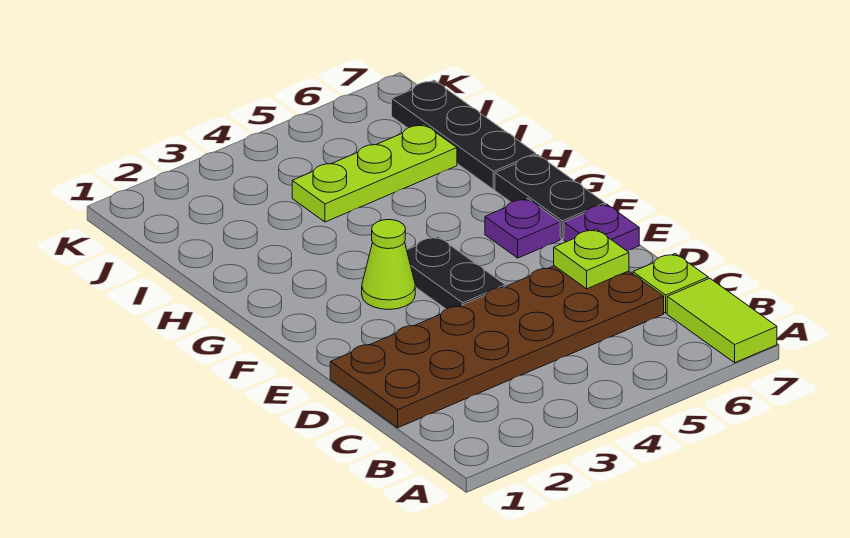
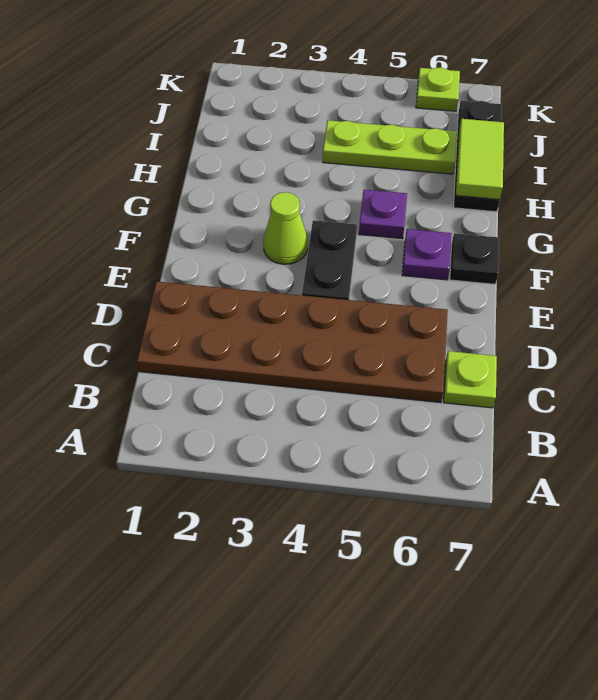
lime 1x2 tile [667,278,777,363] -> lime 1x2 tile moved to [456,119,504,200]
lime 1x1 plate [554,229,629,289] -> lime 1x1 plate moved to [416,68,460,111]
purple 1x1 plate [564,204,639,251] -> purple 1x1 plate moved to [359,190,407,239]
black 1x2 plate [495,155,605,239] -> black 1x1 plate [450,233,499,284]

